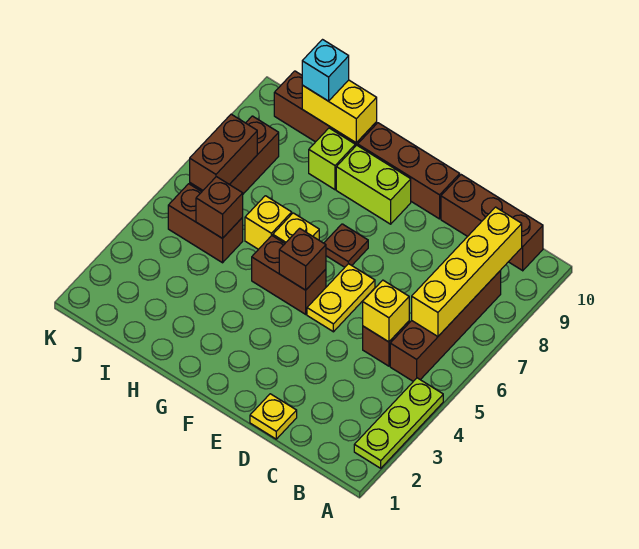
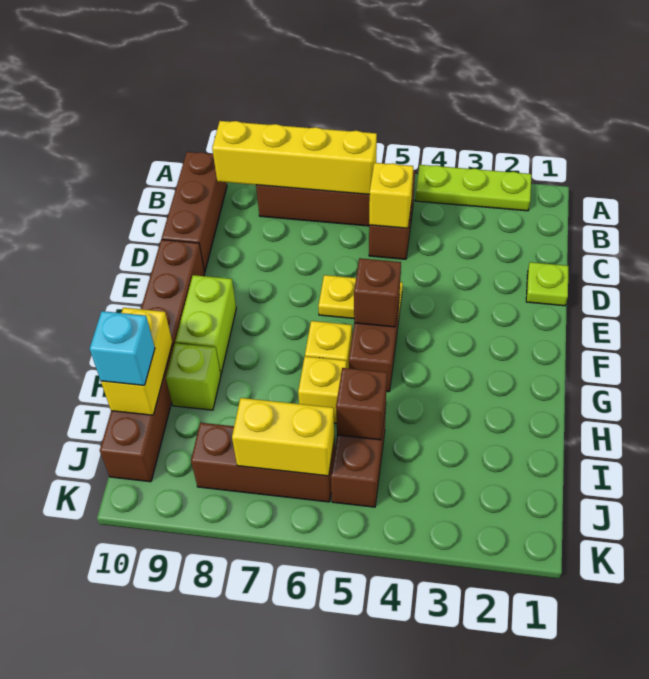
yellow 1x1 plate [250,394,297,439] -> lime 1x1 plate [526,262,568,306]
brown 1x1 plate [324,224,368,267] -> none
brown 1x2 brick [190,114,257,190] -> yellow 1x2 brick [232,398,335,476]

